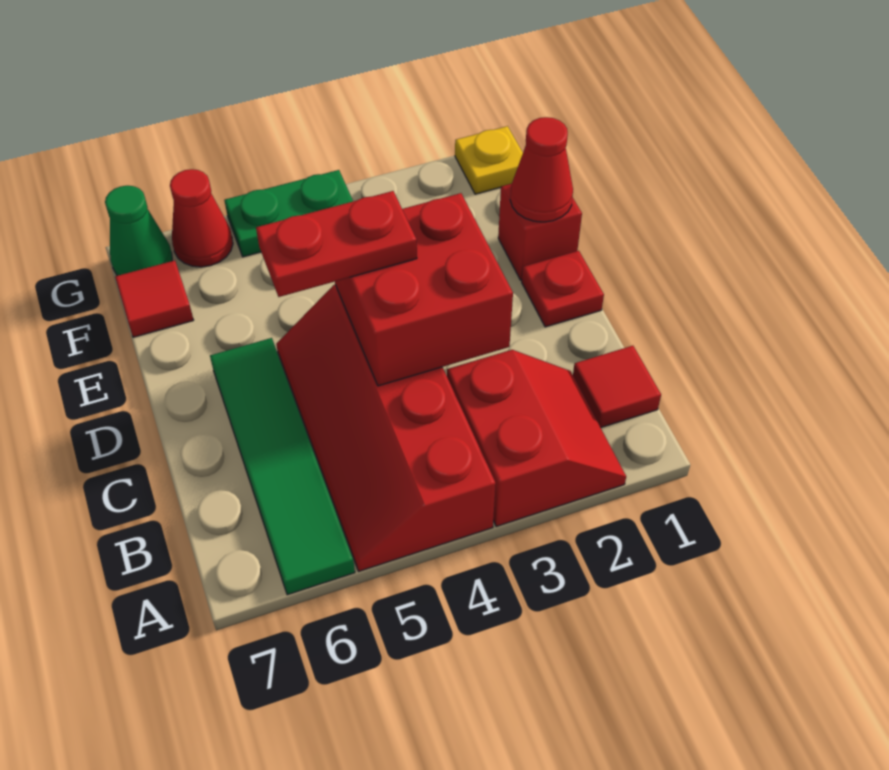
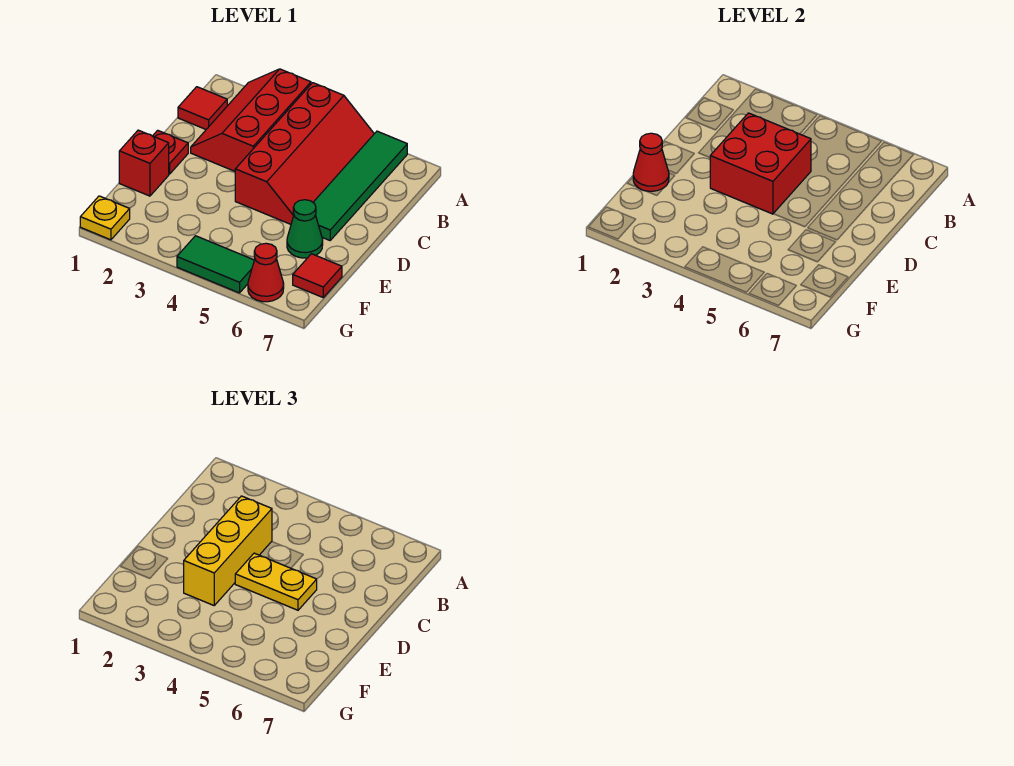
red 2x2 slope [447,350,626,527] -> red 2x3 slope [191,69,311,171]
none -> yellow 1x3 brick [184,496,272,605]
red 1x2 plate [256,191,417,297] -> yellow 1x2 plate [235,553,317,610]
green 1x2 plate [224,170,353,257] -> green 1x2 tile [177,236,254,293]
green 1x1 cone [105,186,172,276] -> green 1x1 cone moved to [287,200,323,258]

